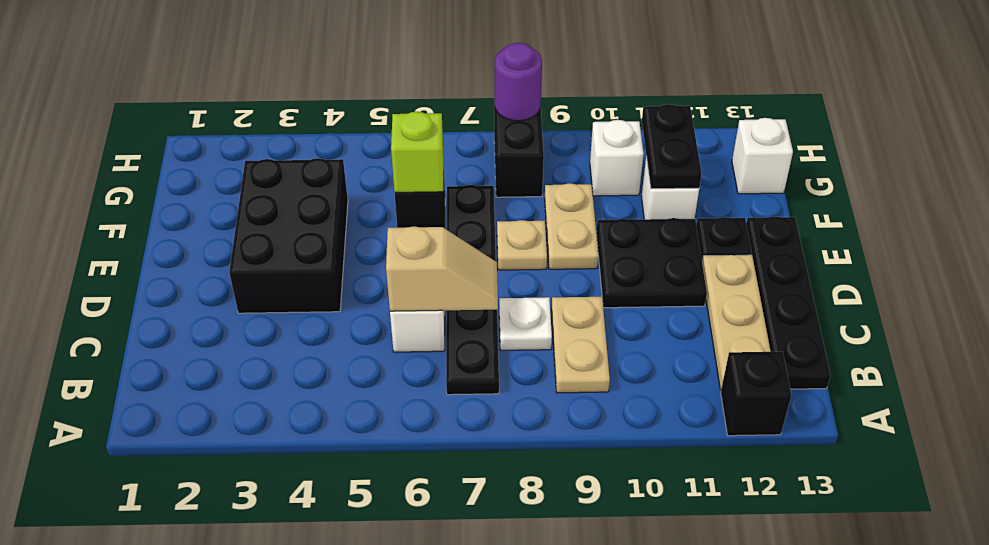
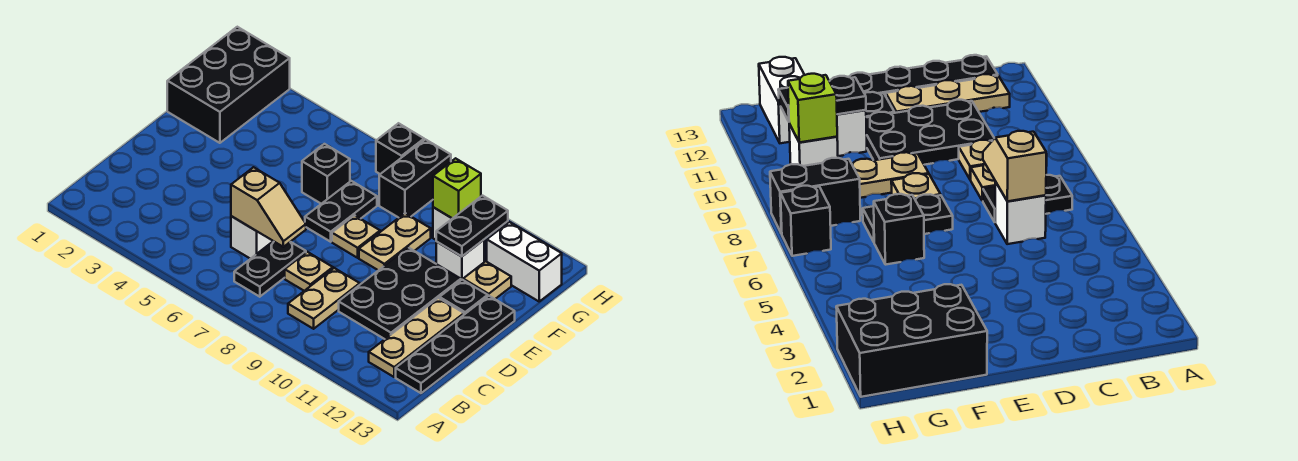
black 1x1 brick [721,352,791,436] -> black 1x1 brick moved to [376,123,424,174]
white 1x1 plate [499,297,552,350] -> tan 1x1 plate [285,252,333,291]
black 2x3 brick [229,158,348,313] -> black 2x3 brick moved to [167,27,290,143]
black 2x2 plate [596,218,707,308] -> black 2x3 plate [339,247,461,339]
lime 1x1 brick [391,112,444,192] -> lime 1x1 brick moved to [433,158,481,218]
none -> tan 1x1 plate [463,261,511,299]
white 1x1 brick [732,118,793,194] -> white 1x2 brick [487,222,562,301]
purple 1x1 round brick [494,43,542,121] -> none

